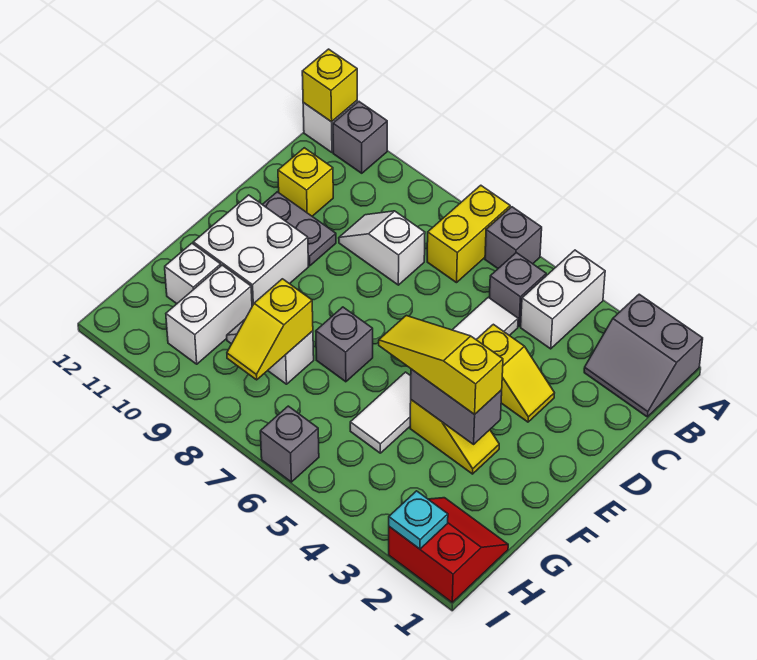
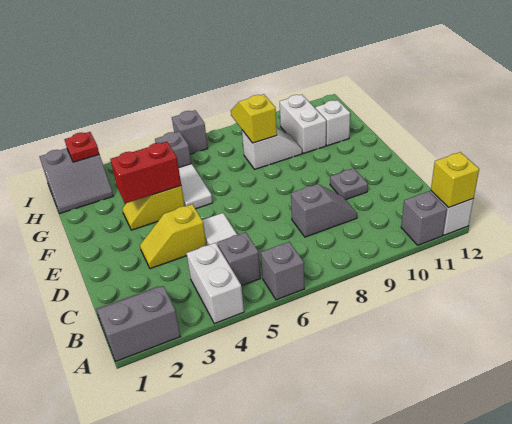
yellow 1x2 brick [427,185,510,283] -> none
white 1x2 slope [339,211,425,285] -> grey 1x2 slope [291,184,357,237]
yellow 1x1 brick [278,148,333,216] -> none
grey 1x2 plate [262,192,336,266] -> grey 1x1 plate [330,168,368,200]
white 2x2 brick [193,195,308,306] -> none
grey 1x2 brick [411,369,502,444] -> red 1x2 brick [110,142,181,203]
yellow 1x3 slope [379,316,503,415] -> none
grey 1x1 brick [316,307,373,382] -> grey 1x1 brick moved to [155,131,191,167]
red 2x2 slope [389,498,508,602] -> grey 2x2 slope [40,148,113,213]
cyan 1x1 plate [389,491,448,549] -> red 1x1 plate [64,132,99,162]

